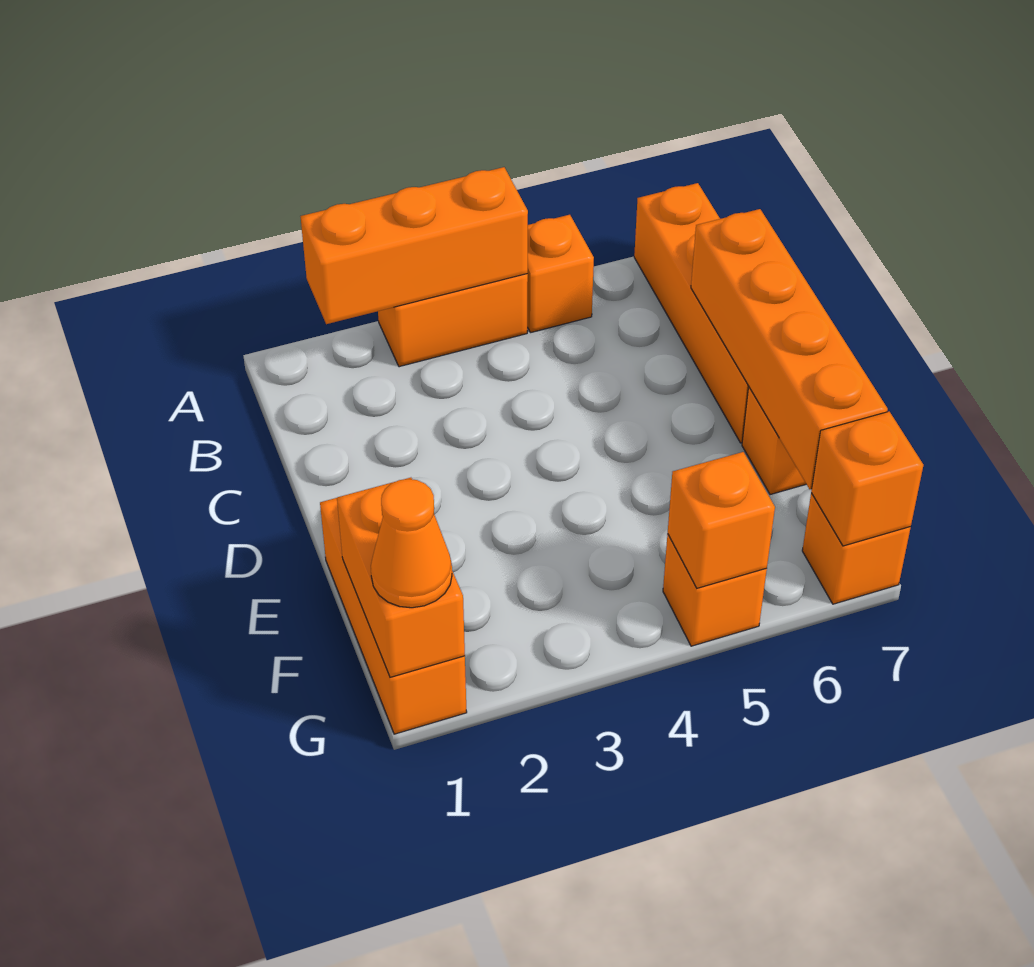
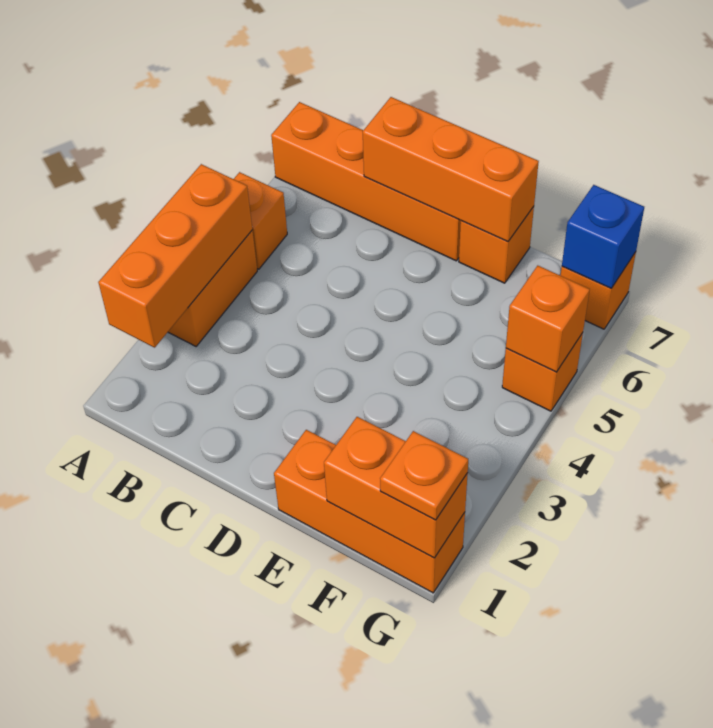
orange 1x4 brick [691,209,888,489] -> orange 1x3 brick [363,97,539,242]
orange 1x1 cone [371,479,452,608] -> orange 1x1 plate [380,431,468,520]
orange 1x1 brick [811,412,923,546] -> blue 1x1 brick [562,185,644,288]

